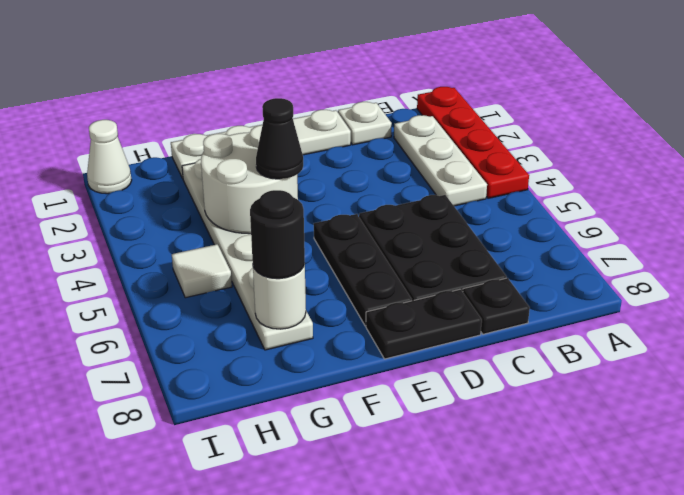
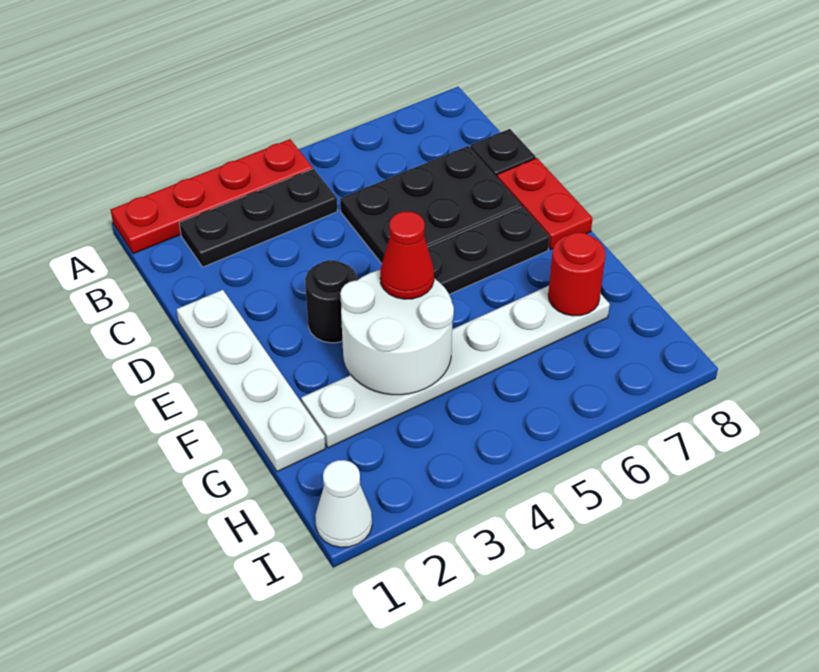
white 1x3 plate [394,115,487,206] -> black 1x3 plate [179,169,337,267]
white 1x1 plate [338,102,392,145] -> none
black 1x2 plate [366,289,482,359] -> red 1x2 plate [497,158,593,249]
black 1x1 cone [256,98,303,179] -> red 1x1 cone [380,212,434,299]
white 1x1 round brick [253,263,306,329] -> red 1x1 round brick [548,232,606,316]
black 1x1 round brick [250,190,305,279] -> black 1x1 round brick moved to [305,260,357,343]
white 1x1 tile [172,244,232,298] -> none

